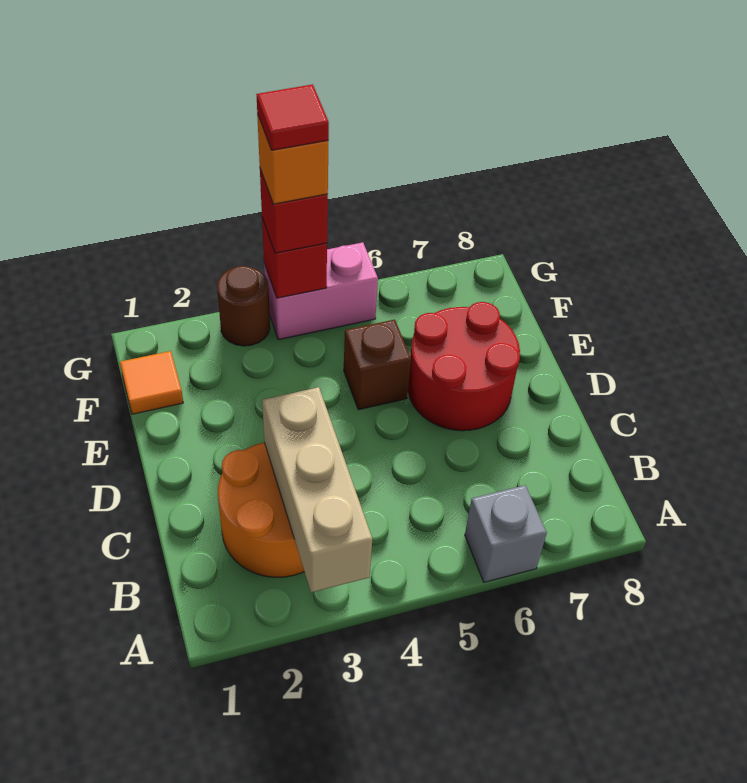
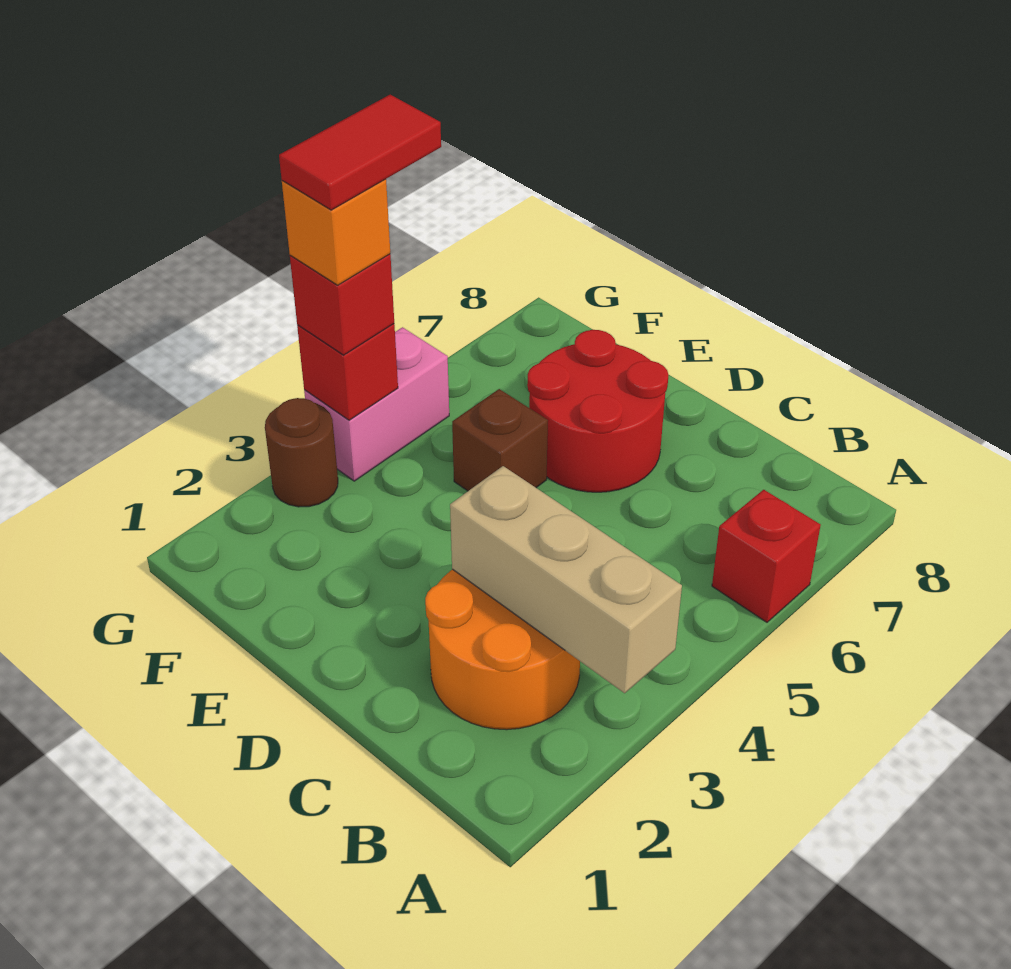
grey 1x1 brick [465,485,547,582] -> red 1x1 brick [712,490,821,622]
orange 1x1 tile [120,351,183,414] -> none
red 1x1 tile [256,84,329,150] -> red 1x2 tile [279,95,441,210]

